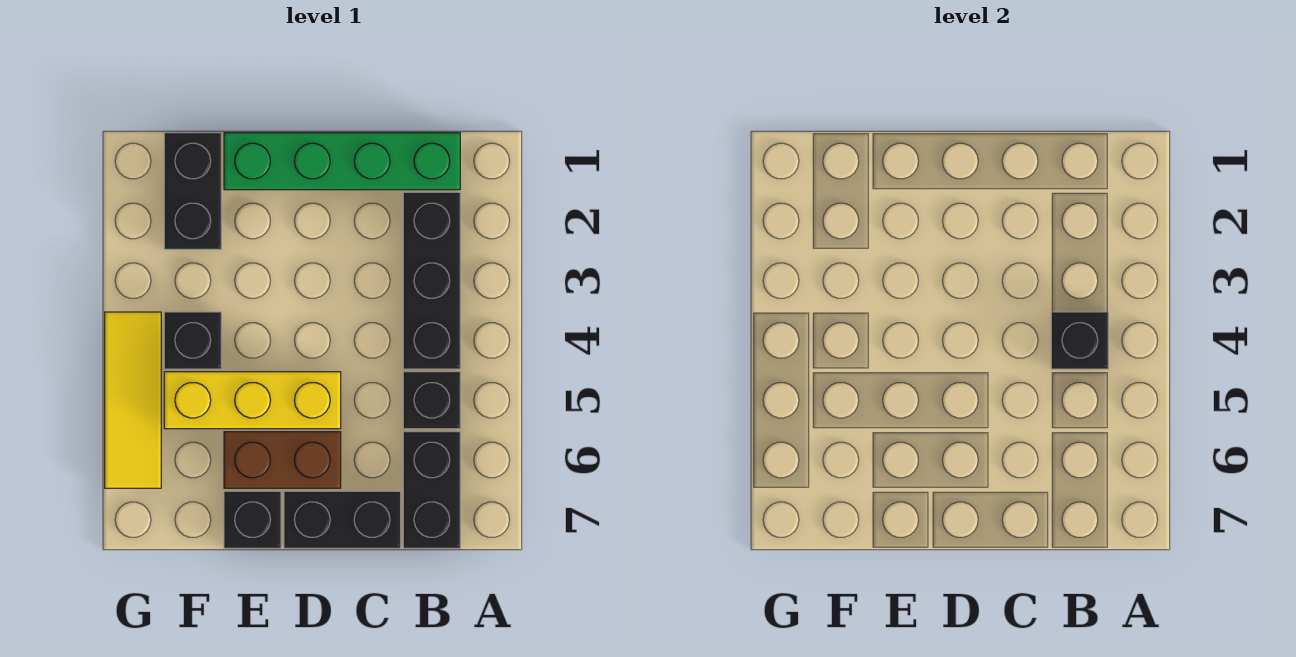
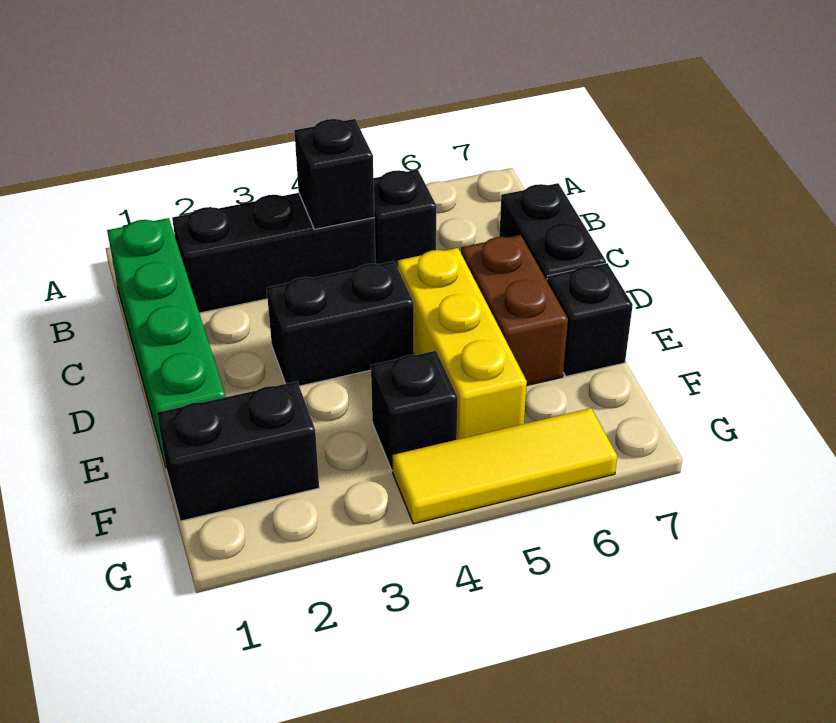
black 1x2 brick [403,432,460,548] -> black 1x2 brick moved to [267,261,414,386]

